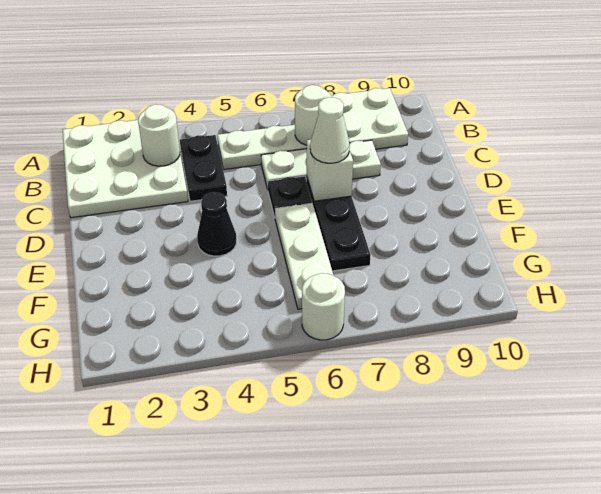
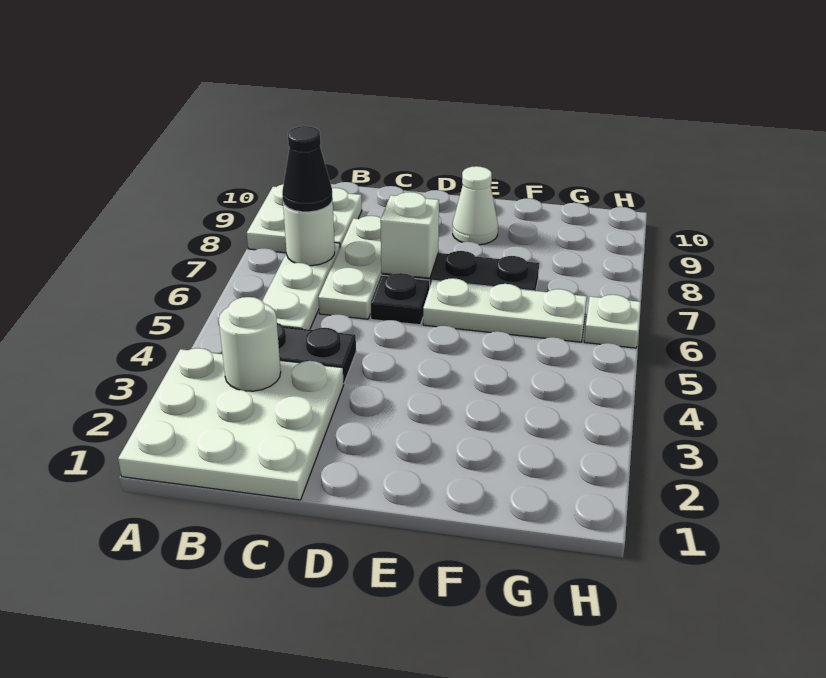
white 1x1 cone [310,97,350,163] -> white 1x1 cone moved to [453,166,498,245]
black 1x1 cone [197,192,236,256] -> black 1x1 cone moved to [282,126,332,212]
white 1x1 round brick [302,273,345,340] -> white 1x1 plate [584,295,641,348]

